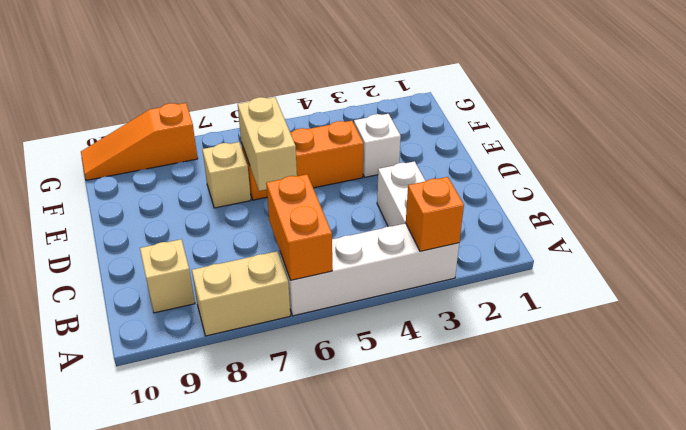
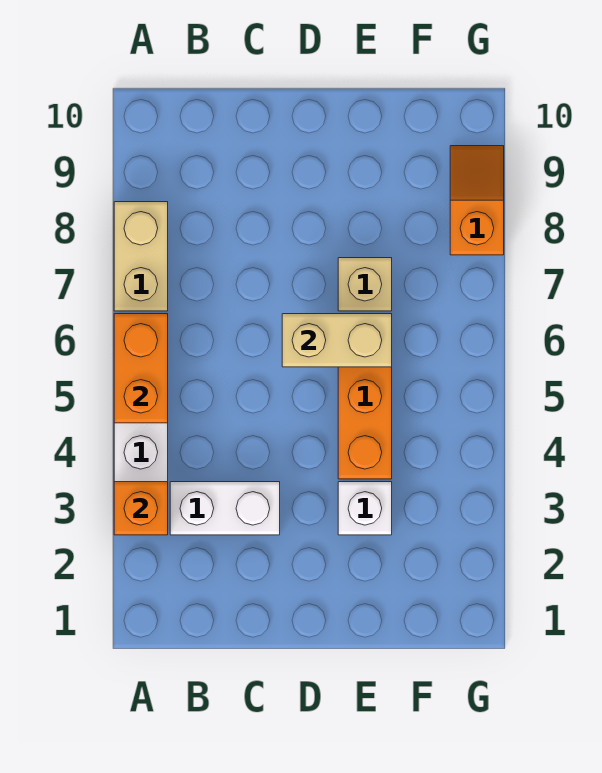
orange 1x2 brick [266,174,332,280] -> orange 1x2 brick turned to [114,314,168,423]
tan 1x1 brick [140,239,195,313] -> none
orange 1x3 slope [81,103,198,180] -> orange 1x2 slope [450,146,504,255]

